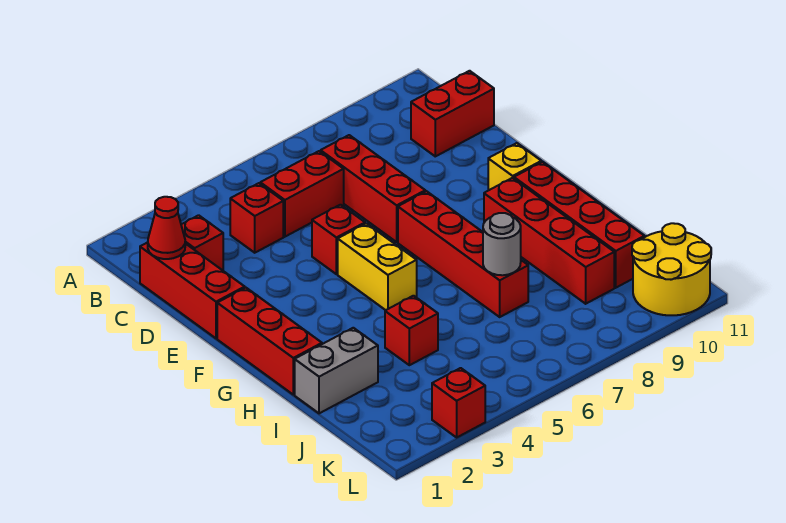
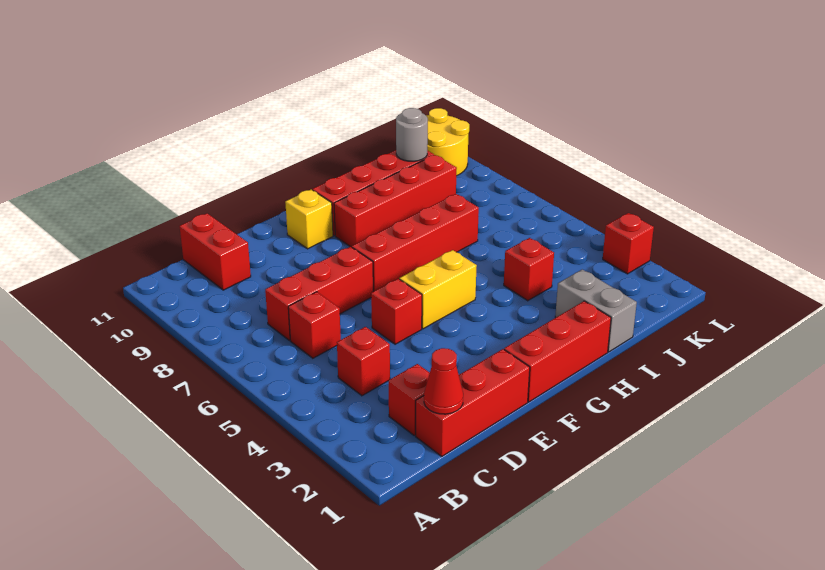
red 1x2 brick [260,151,344,237] -> red 1x1 brick [288,292,341,358]
grey 1x1 round brick [483,213,521,275] -> grey 1x1 round brick moved to [396,108,428,161]

